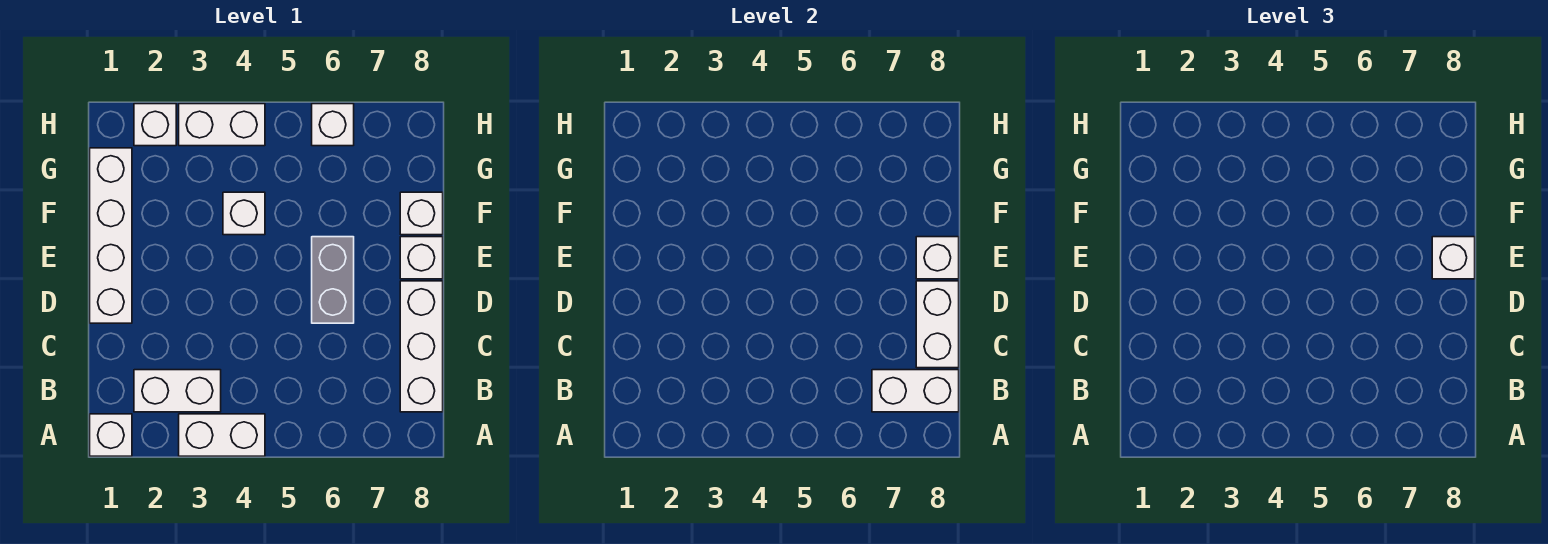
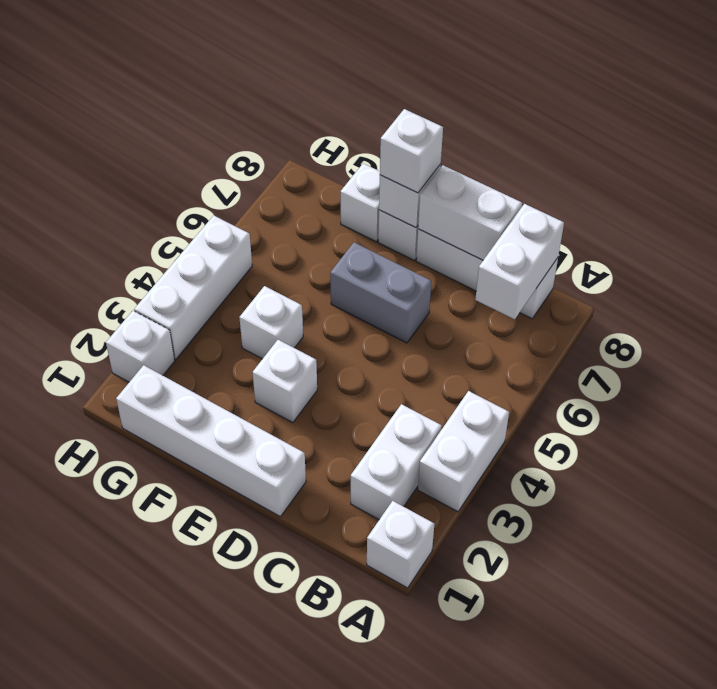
white 1x2 brick [179,104,265,146] -> white 1x3 brick [134,216,252,359]
white 1x1 brick [312,104,354,146] -> white 1x1 brick moved to [253,340,317,423]

